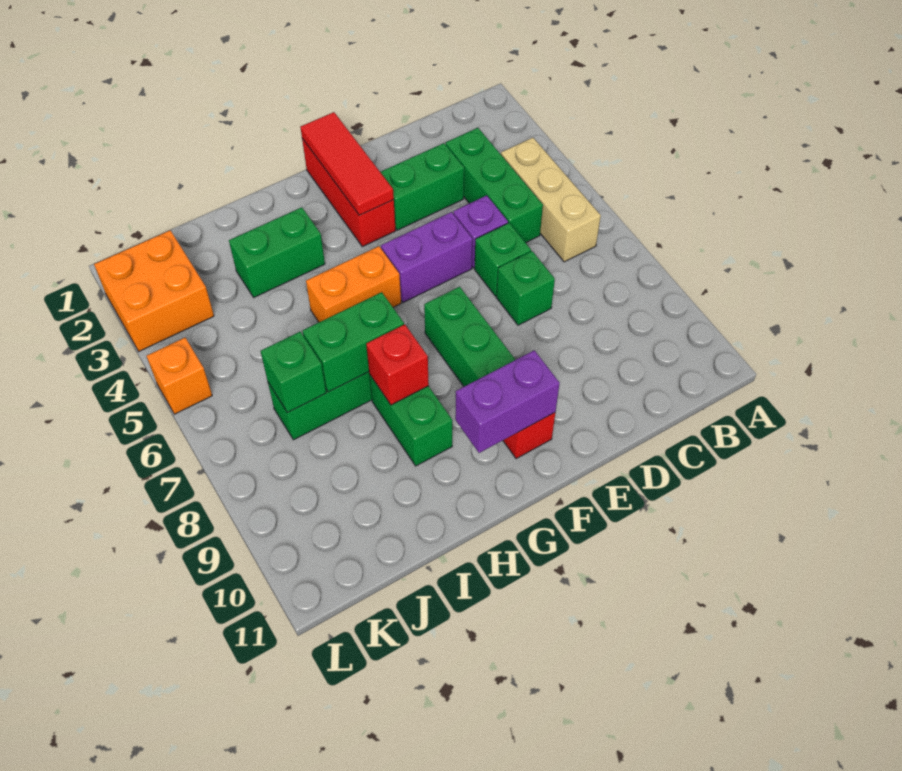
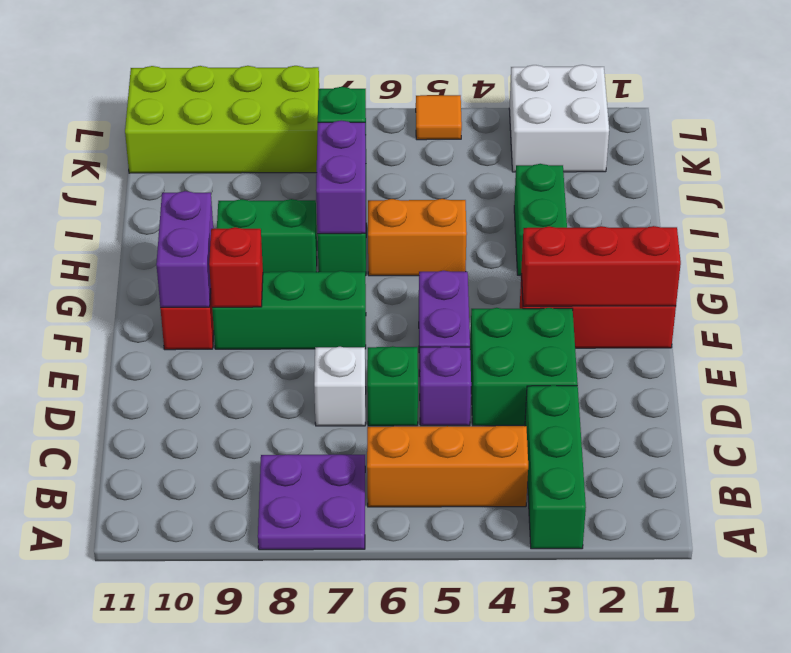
none -> purple 2x2 plate [258,455,365,550]
tan 1x3 brick [501,138,601,262] -> orange 1x3 brick [367,426,528,507]
green 1x3 brick [446,128,543,243] -> green 1x3 brick turned to [525,385,586,549]
green 1x2 brick [381,143,464,230] -> green 2x2 brick [470,308,578,426]
green 1x1 brick [496,251,555,325] -> white 1x1 brick [314,347,366,426]
red 1x3 tile [300,112,394,215] -> red 1x3 brick [521,226,681,306]
orange 1x2 brick [306,246,401,322] -> orange 1x2 brick turned to [368,199,467,276]
green 1x2 brick [303,292,404,392] -> purple 1x2 brick [316,120,366,234]
red 1x1 brick [366,324,429,405] -> red 1x1 brick moved to [209,227,263,307]
orange 2x2 brick [94,230,214,351] -> white 2x2 brick [509,65,609,172]
none -> lime 2x4 brick [125,66,319,173]
orange 1x1 brick [147,338,212,414] -> orange 1x1 tile [416,95,462,140]

